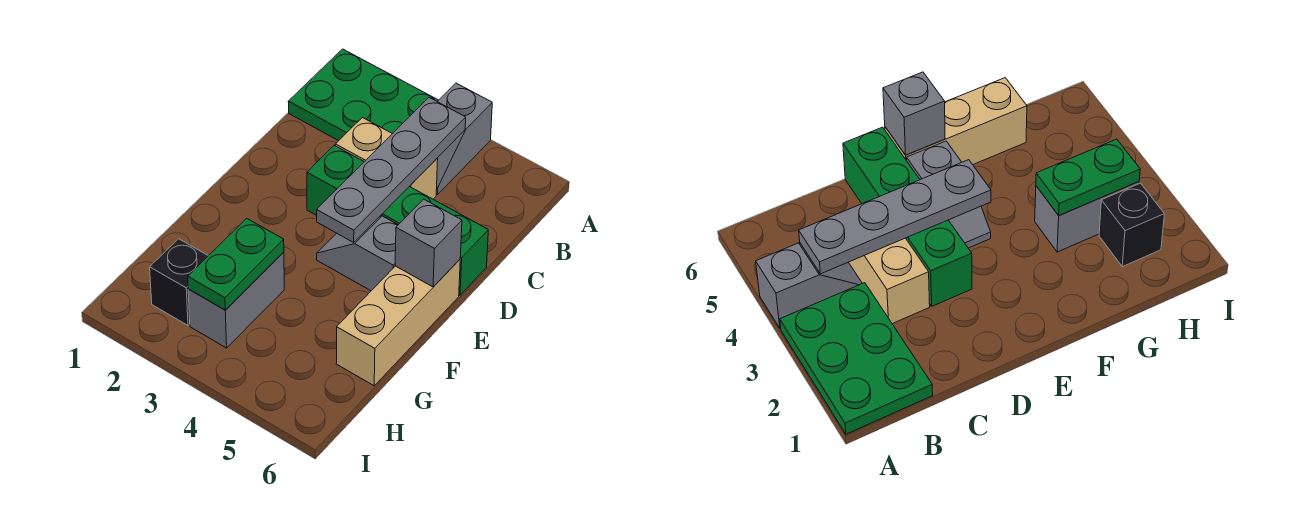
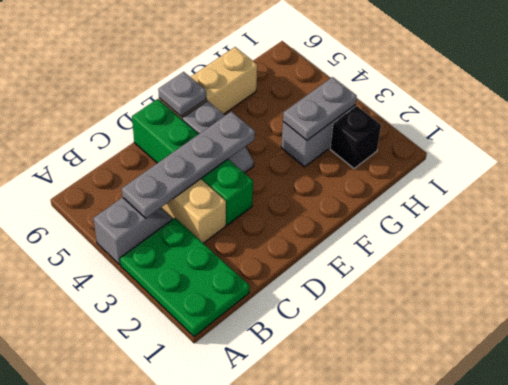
grey 1x1 brick [395,199,462,287] -> grey 1x1 plate [158,72,206,116]
green 1x2 plate [188,218,284,310] -> grey 1x2 plate [283,77,357,140]

